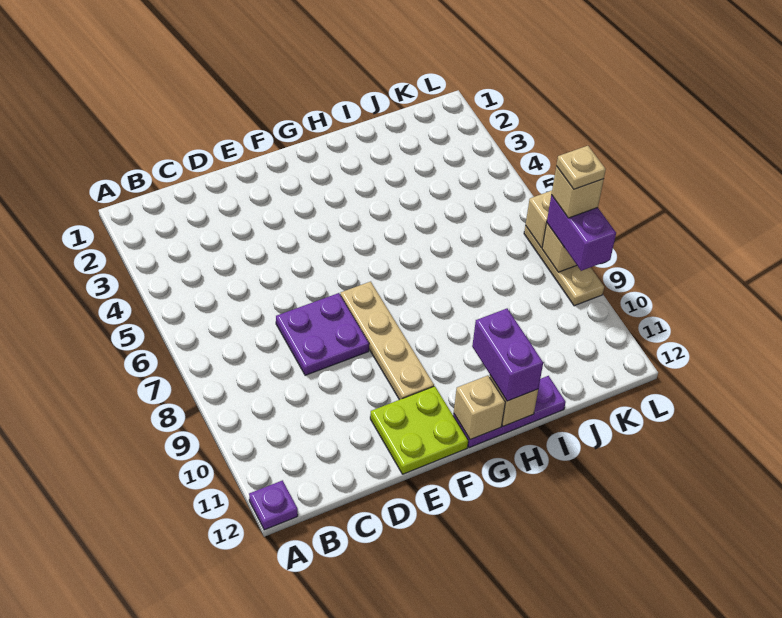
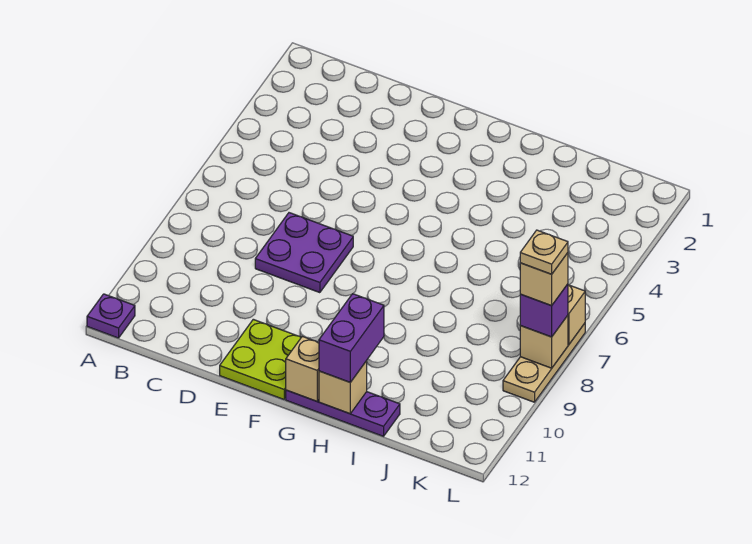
tan 1x4 plate [341,282,434,400] -> none
purple 1x2 brick [547,195,616,271] -> purple 1x1 brick [520,284,568,337]

